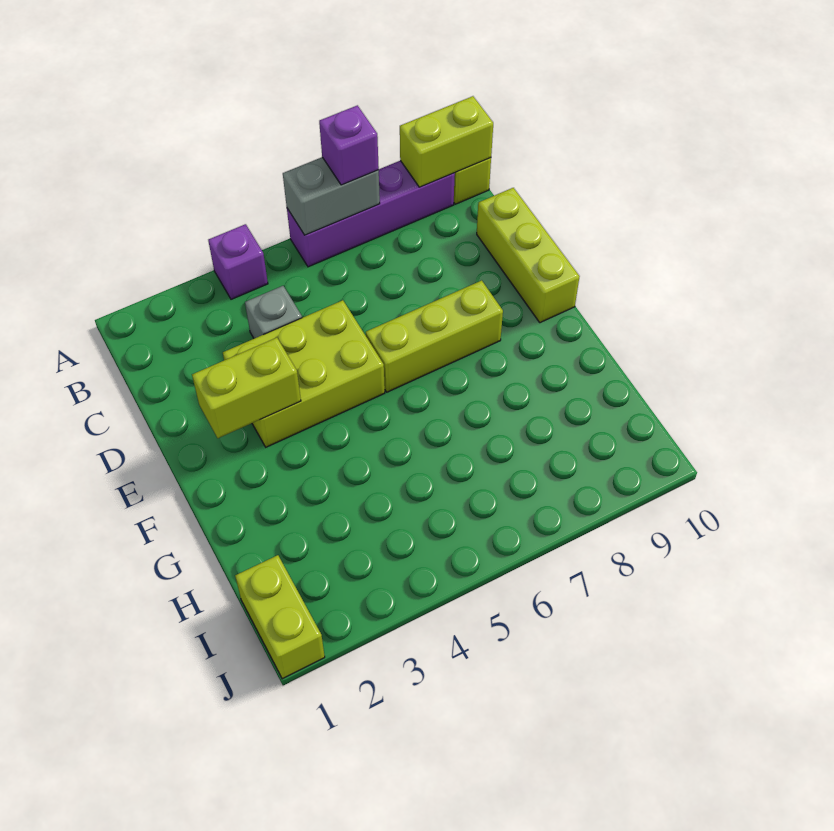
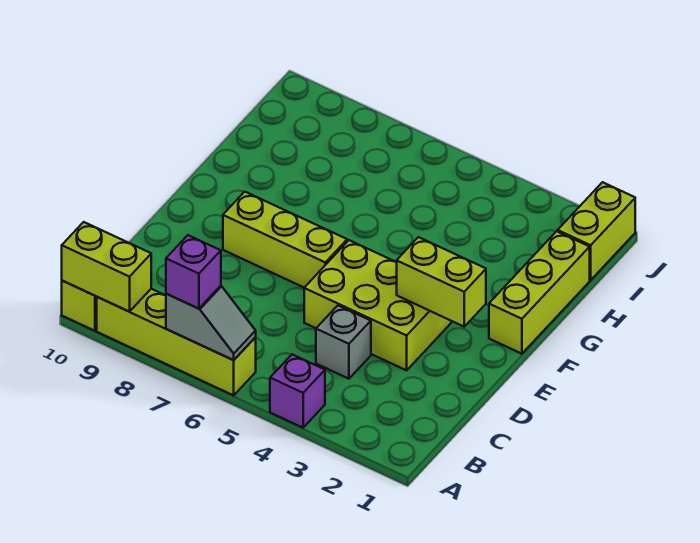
purple 1x4 brick [287,161,455,267] -> lime 1x4 brick [97,289,256,395]
grey 1x2 brick [283,157,380,235] -> grey 1x2 slope [166,286,256,360]
lime 1x3 brick [477,188,580,323] -> lime 1x3 brick moved to [489,231,590,354]

